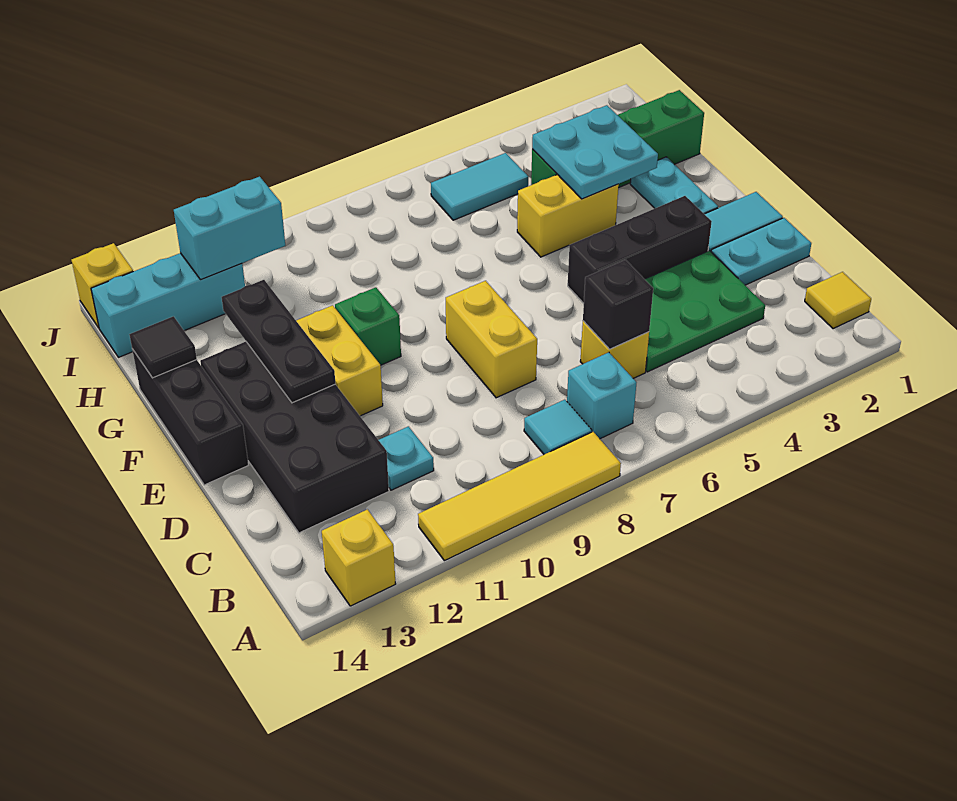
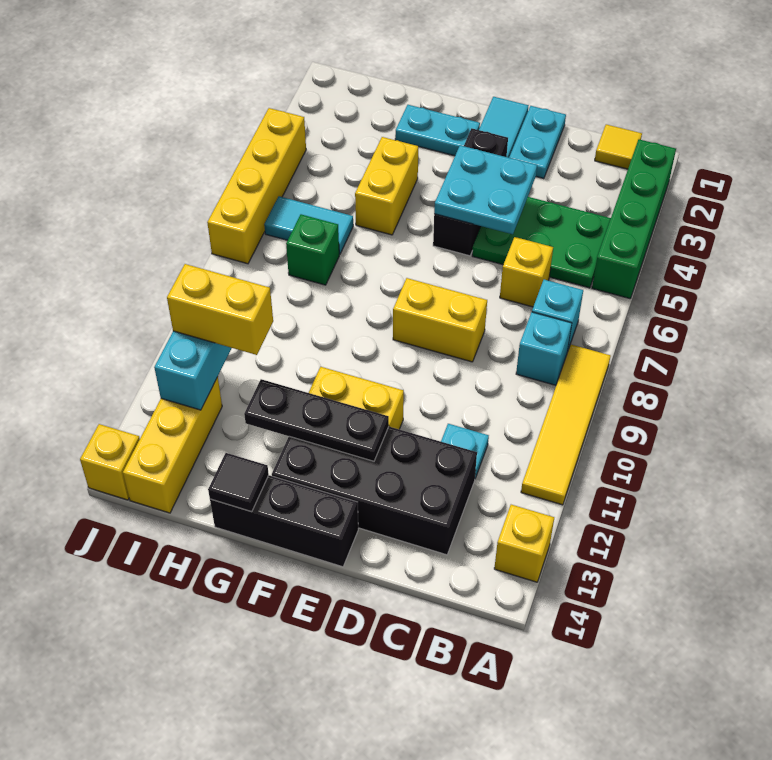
cyan 1x1 tile [524,400,592,454] -> cyan 1x1 brick [516,312,572,385]
green 2x3 plate [645,250,765,372] -> green 2x3 plate turned to [472,197,611,288]
black 1x1 brick [583,260,653,349] -> none
green 1x1 brick [335,287,401,365] -> green 1x1 brick moved to [286,214,339,285]
cyan 2x2 plate [532,105,658,199] -> cyan 2x2 plate moved to [434,145,537,234]
green 1x4 brick [531,90,704,188] -> green 1x4 brick moved to [592,139,676,299]
none -> yellow 1x2 brick [167,264,273,355]
cyan 1x2 tile [431,153,528,220] -> cyan 1x2 tile turned to [264,196,353,255]
cyan 1x3 brick [91,253,245,357] -> yellow 1x3 brick [123,377,222,513]
none -> yellow 1x4 brick [207,108,306,264]

